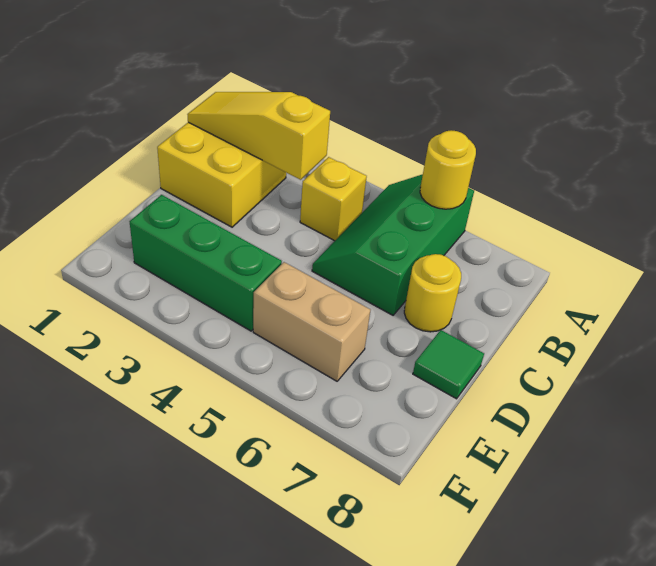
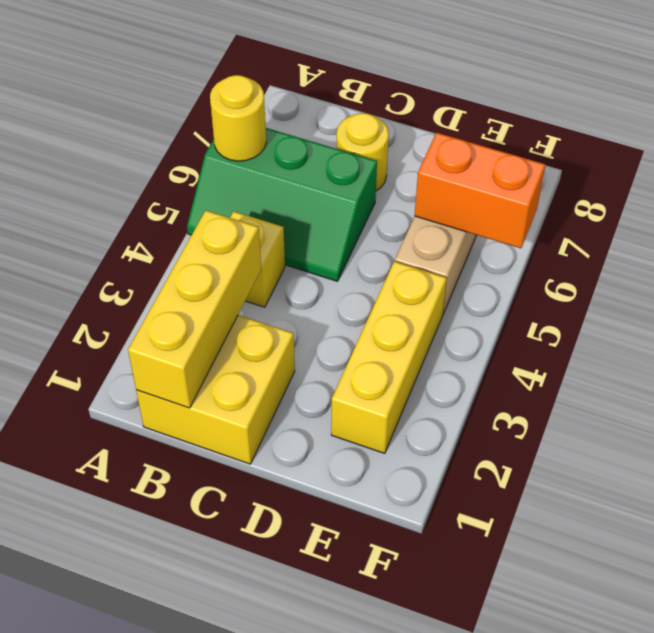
yellow 1x3 slope [187,92,330,180] -> yellow 1x3 brick [128,210,261,408]
green 1x1 tile [413,330,484,399] -> none
green 1x3 brick [130,195,282,331] -> yellow 1x3 brick [331,261,447,453]
none -> orange 1x2 brick [415,133,545,248]

